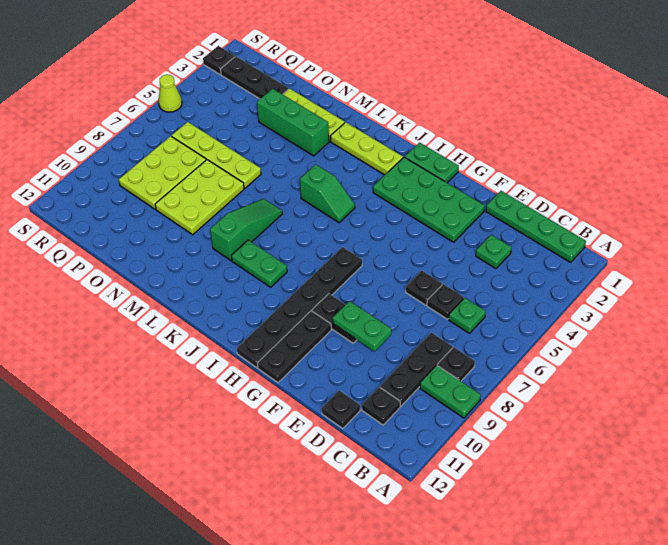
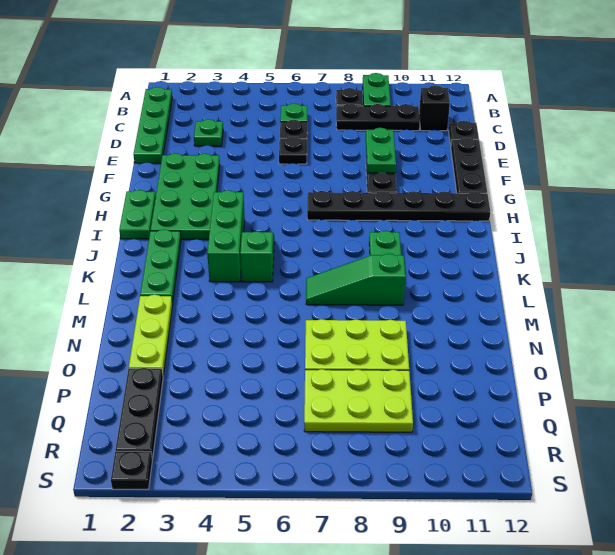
black 1x1 plate [362,387,400,425] -> black 1x1 brick [419,85,450,131]
black 1x3 plate [258,311,331,383] -> black 1x3 plate turned to [451,138,487,193]
lime 1x3 plate [331,122,403,175] -> green 1x3 plate [140,230,181,304]
green 1x3 brick [257,89,329,156] -> green 1x3 brick moved to [207,190,245,282]
lime 1x4 plate [172,122,261,188] -> none
lime 1x1 cone [159,75,182,112] -> none

